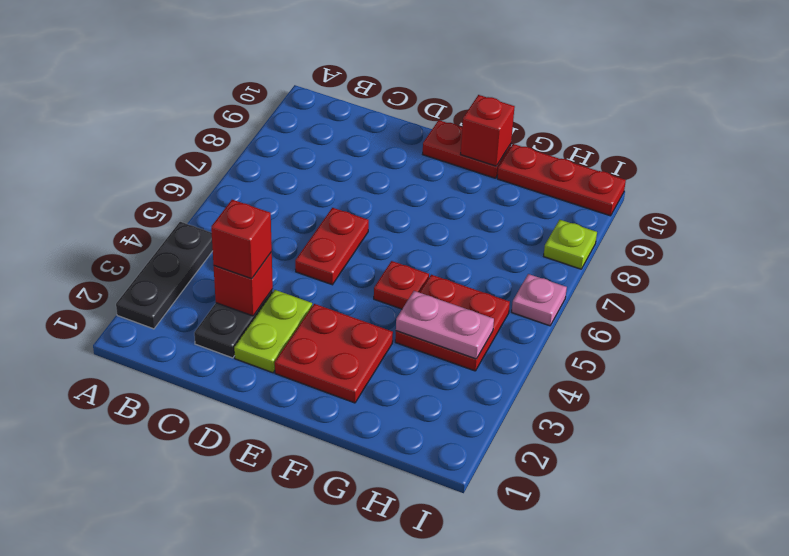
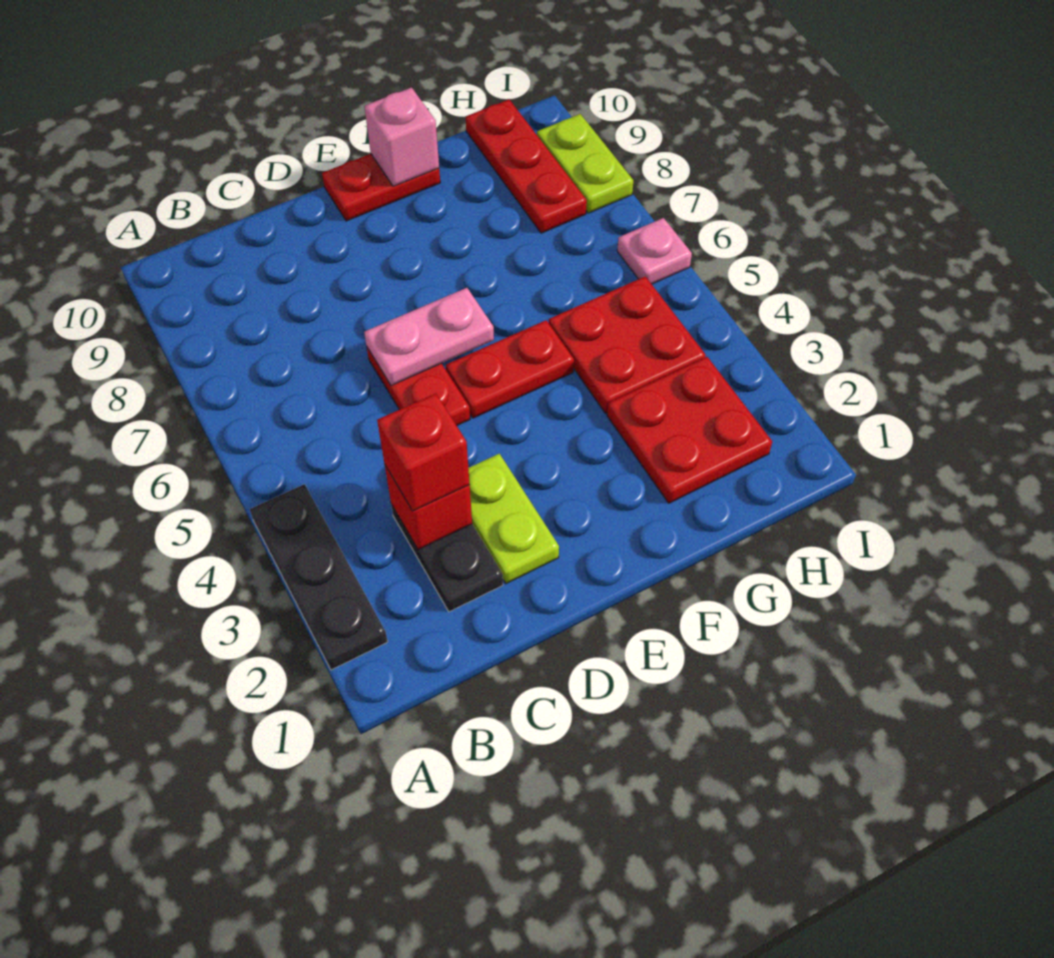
red 2x2 plate [275,304,393,403] -> red 2x2 plate moved to [607,357,772,503]
red 1x1 plate [374,261,429,309] -> red 1x2 plate [446,320,574,418]
red 1x1 brick [461,95,515,166] -> pink 1x1 brick [364,87,439,186]
pink 1x2 plate [396,291,494,359] -> pink 1x2 plate moved to [364,288,494,385]
red 1x3 plate [497,144,626,216] -> red 1x3 plate turned to [466,100,587,233]
lime 1x1 plate [544,220,597,269] -> lime 1x2 plate [537,114,633,213]

